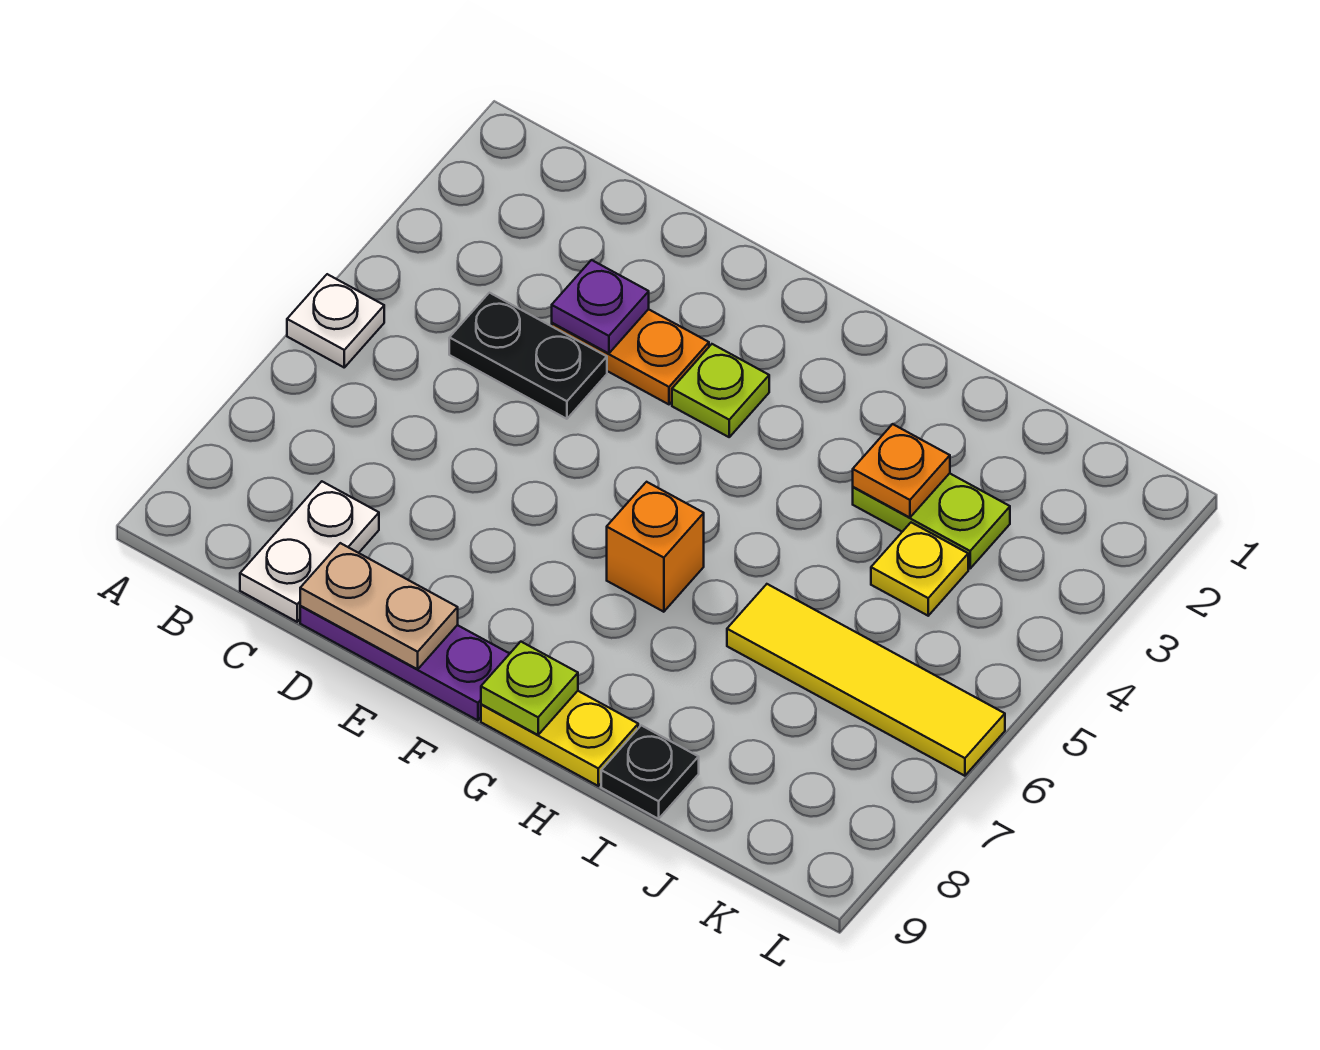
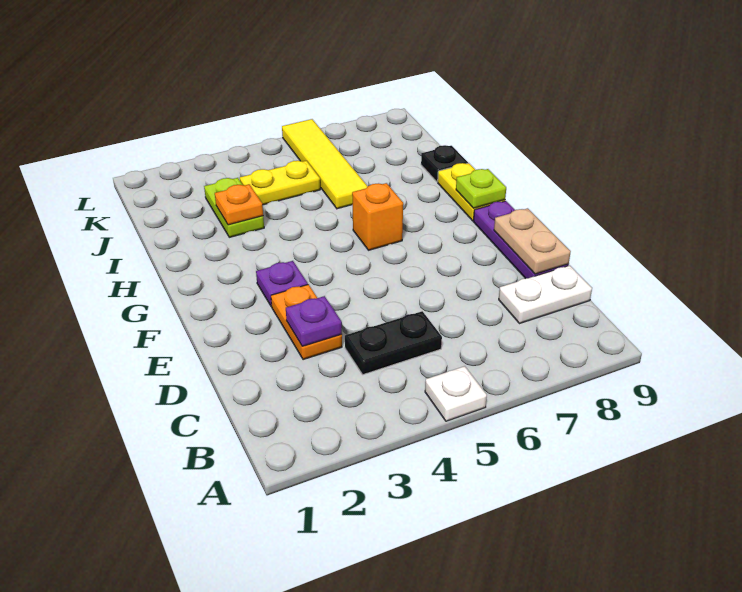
black 1x2 plate [449,293,607,419] -> black 1x2 plate turned to [345,311,442,375]
lime 1x1 plate [672,344,769,437] -> purple 1x1 plate [256,261,308,307]
yellow 1x1 plate [871,523,968,616] -> yellow 1x2 plate [240,161,320,205]

